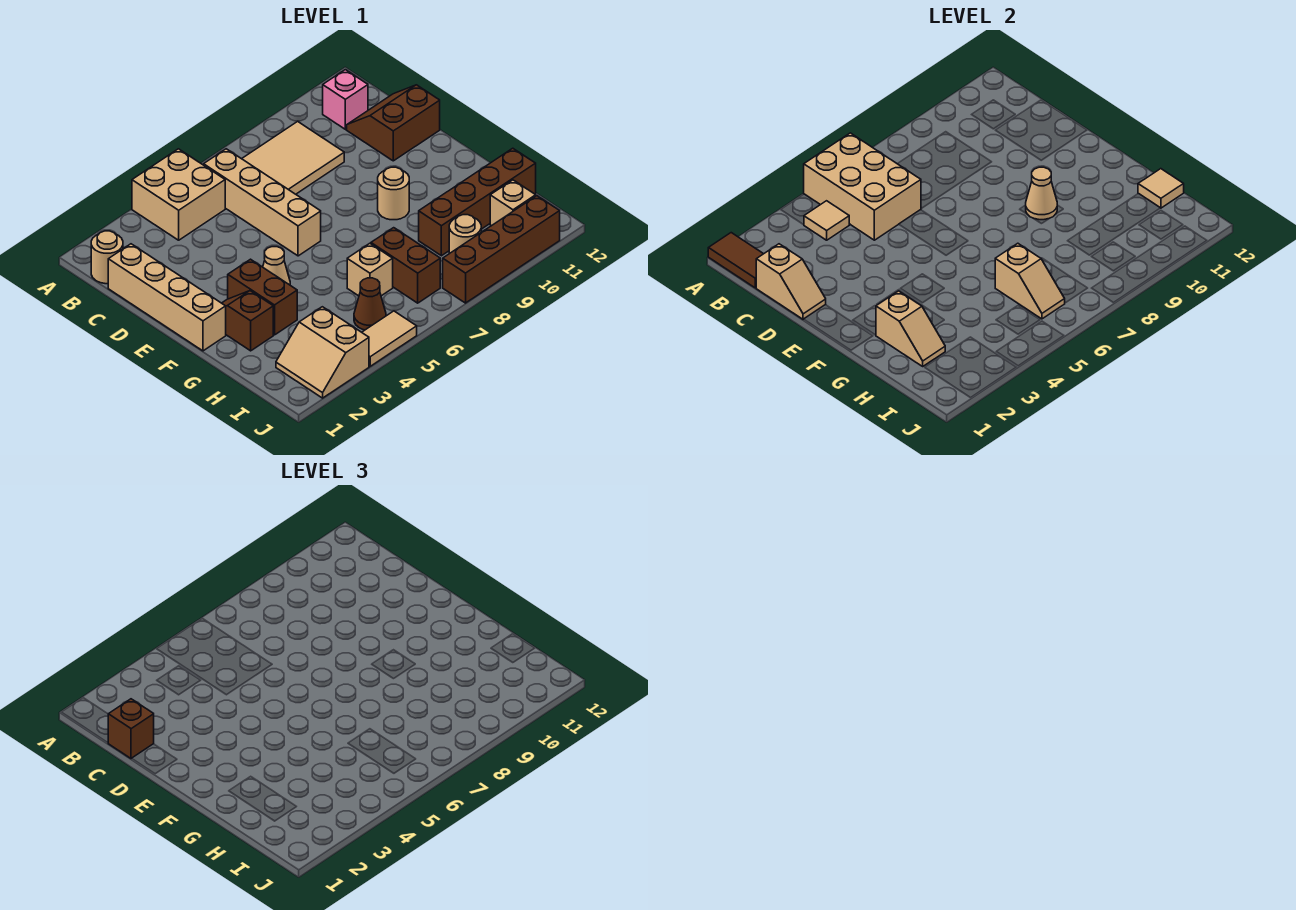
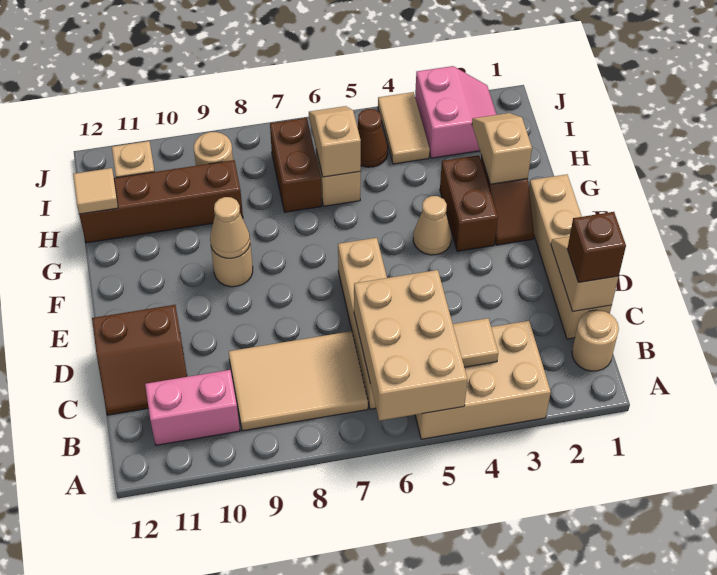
brown 1x2 tile [708,233,763,288] -> none
tan 2x2 brick [132,149,225,240] -> tan 2x3 brick [415,321,551,439]
pink 1x1 brick [323,70,368,129] -> pink 1x2 brick [145,370,240,445]
tan 2x2 slope [276,307,369,398] -> pink 2x2 slope [415,66,496,158]
tan 1x2 tile [362,311,417,366] -> tan 1x2 tile turned to [378,92,430,164]
brown 1x4 brick [443,196,560,303] -> none

